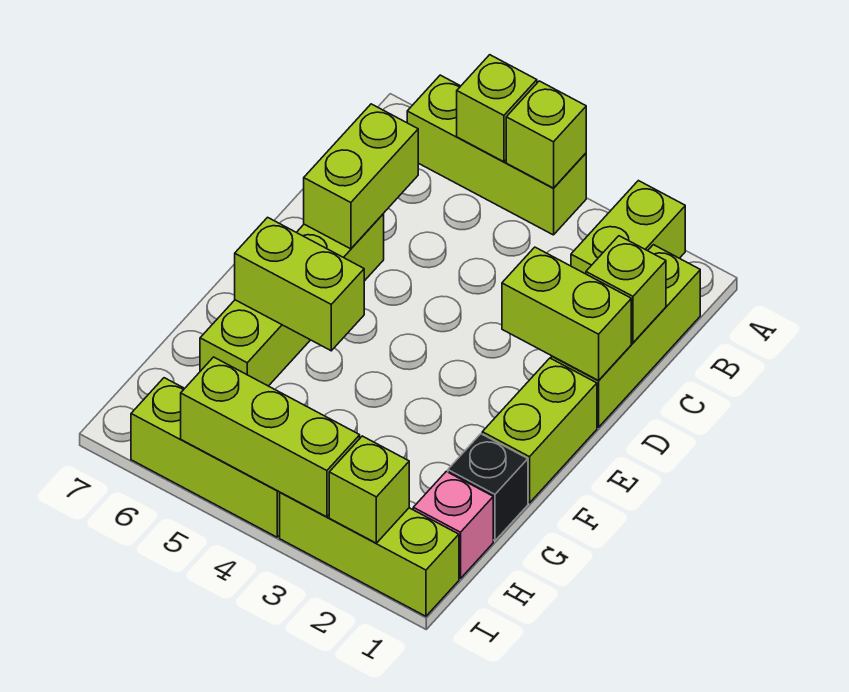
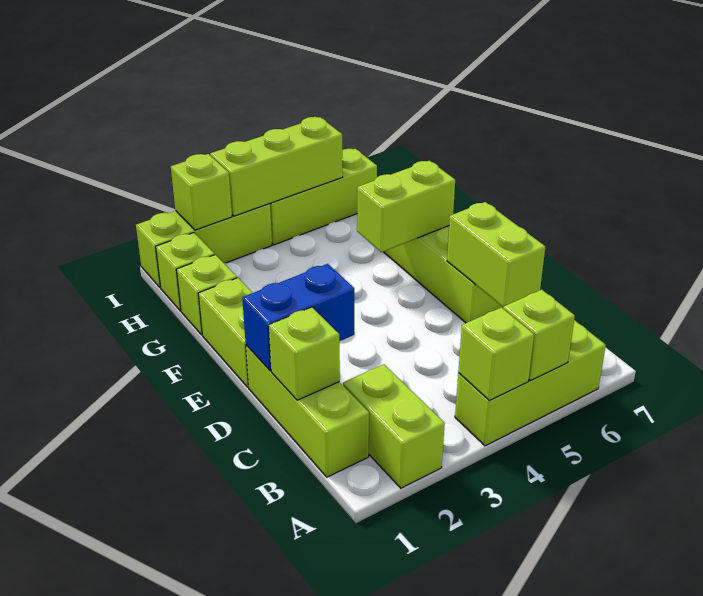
lime 1x2 brick [502,247,631,381] -> blue 1x2 brick [242,264,354,371]
black 1x1 brick [448,434,528,541] -> lime 1x1 brick [176,255,237,335]
pink 1x1 brick [413,471,493,579] -> lime 1x1 brick [156,233,215,311]

